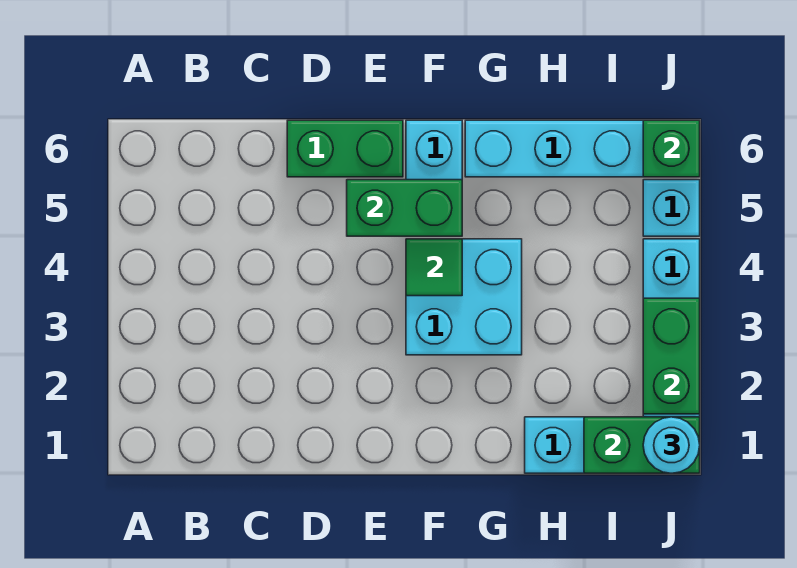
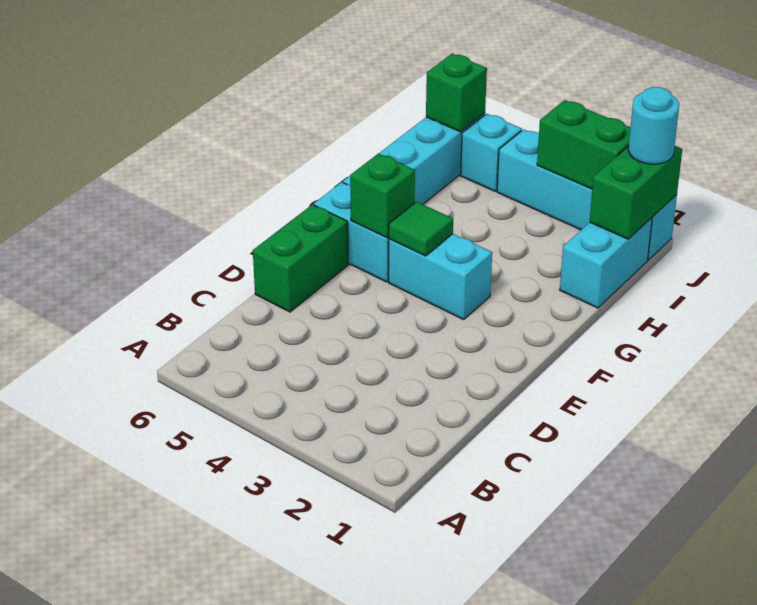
green 1x2 brick [347,180,462,236] -> green 1x1 brick [350,153,415,237]
cyan 2x2 brick [406,239,522,355] -> cyan 1x2 brick [389,234,492,320]

